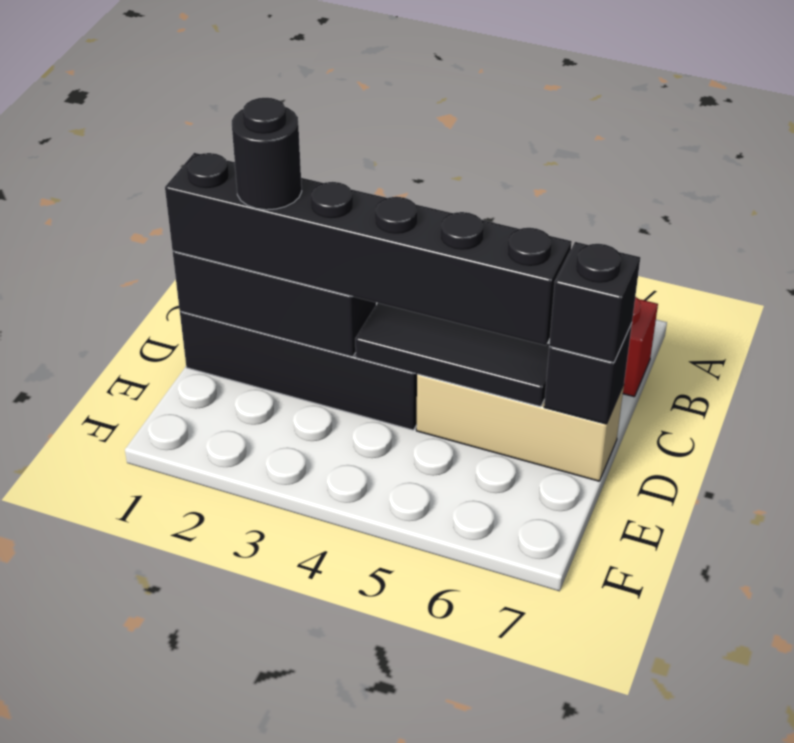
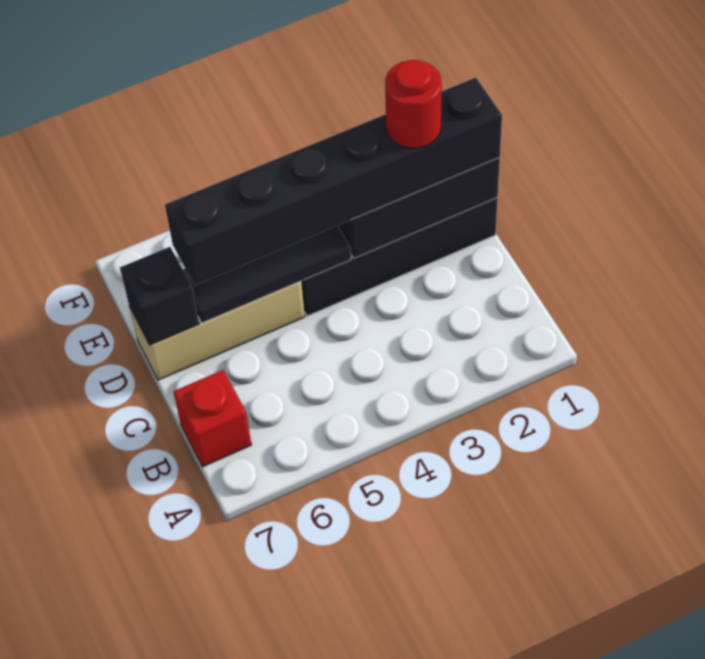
black 1x1 round brick [232,98,302,210] -> red 1x1 round brick [385,60,442,148]
black 1x1 brick [549,242,640,363] -> none

